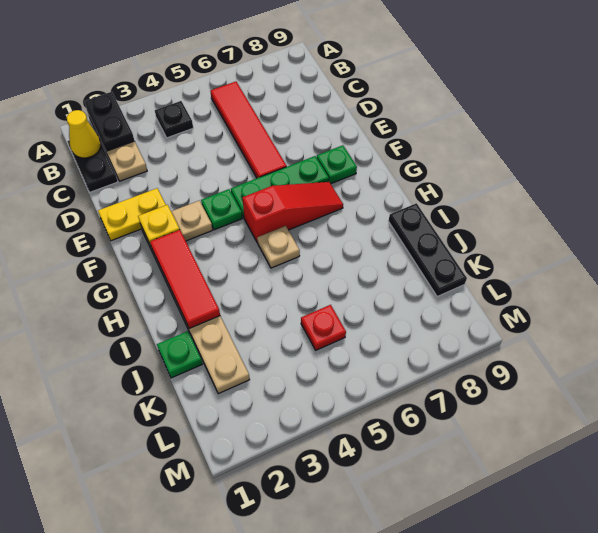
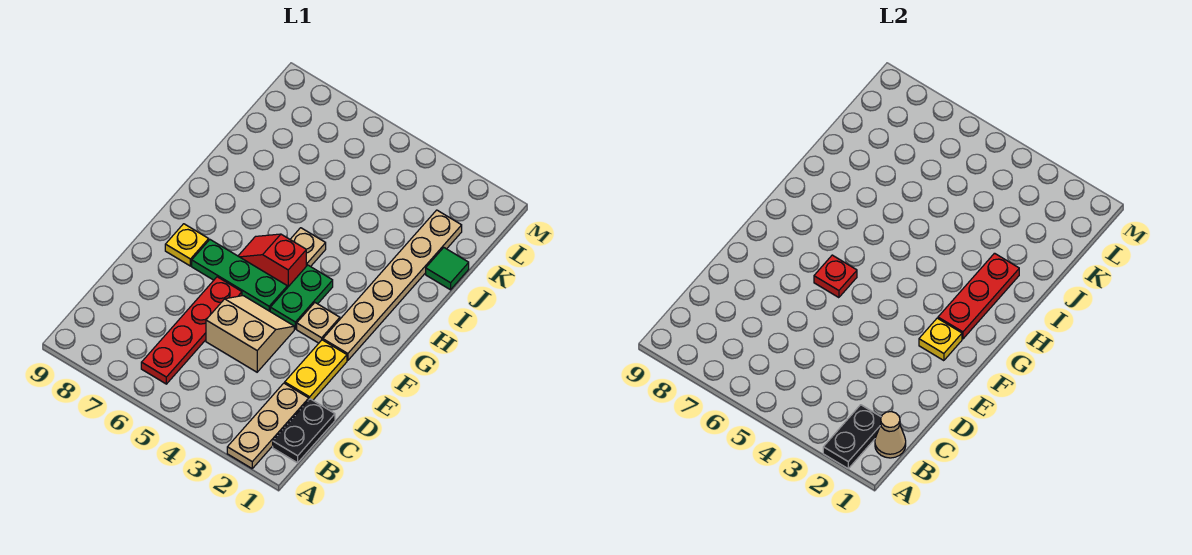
yellow 1x1 cone [67,110,101,158] -> tan 1x1 cone [875,412,906,458]
black 1x1 plate [155,101,193,138] -> none
red 1x4 tile [210,82,287,178] -> red 1x4 plate [141,277,242,384]
none -> tan 2x2 slope [206,296,294,372]
yellow 1x2 plate [98,188,166,241] -> yellow 1x2 plate turned to [285,340,347,400]
green 1x1 plate [201,189,242,230] -> green 1x2 plate [270,265,333,329]
green 1x1 plate [317,145,357,184] -> yellow 1x1 plate [165,224,209,266]
red 1x3 tile [150,230,220,328] -> red 1x3 plate [938,253,1019,339]
red 1x3 slope [242,182,343,243] -> red 1x2 slope [238,234,306,288]
black 1x3 plate [389,203,467,296] -> none
green 1x1 plate [157,331,202,378] -> green 1x1 tile [426,248,469,290]
red 1x1 plate [301,305,346,350] -> red 1x1 plate moved to [814,255,857,298]

